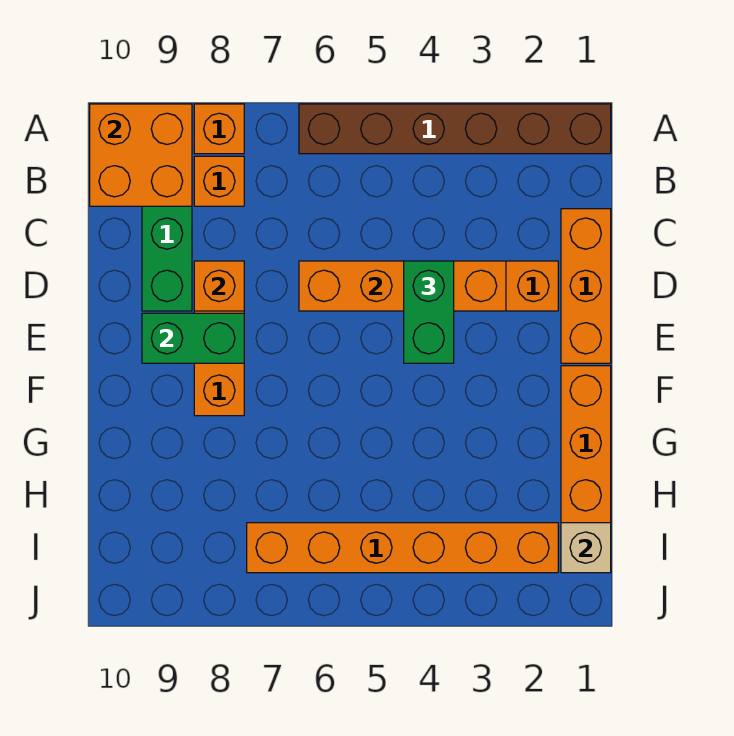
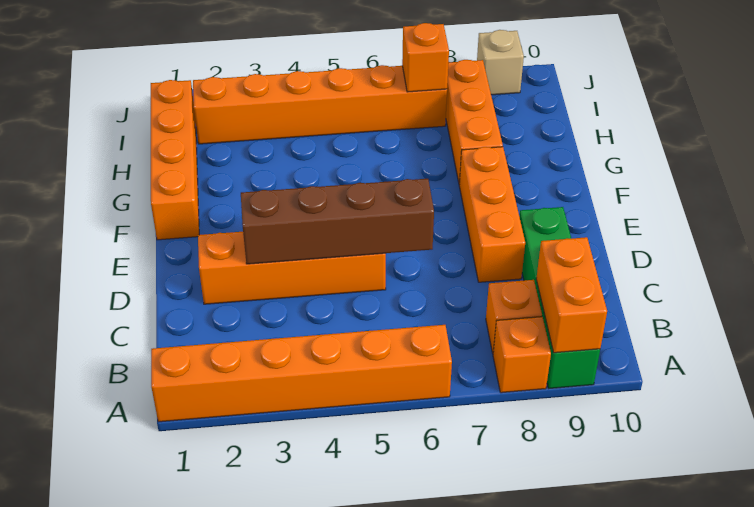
brown 1x6 brick [299,104,611,154] -> orange 1x6 brick [151,325,452,422]
orange 2x2 brick [90,104,192,206] -> orange 1x2 brick [536,237,607,353]
orange 1x3 brick [561,209,611,363] -> orange 1x3 brick moved to [446,60,503,185]
orange 1x4 brick [299,261,506,311] -> brown 1x4 brick [241,179,434,264]
green 1x2 brick [404,261,454,363] -> none
orange 1x1 brick [194,261,244,311] -> orange 1x1 brick moved to [402,23,449,92]
green 1x2 brick [142,313,244,363] -> none
tan 1x1 brick [561,523,611,573] -> tan 1x1 brick moved to [477,30,524,95]

